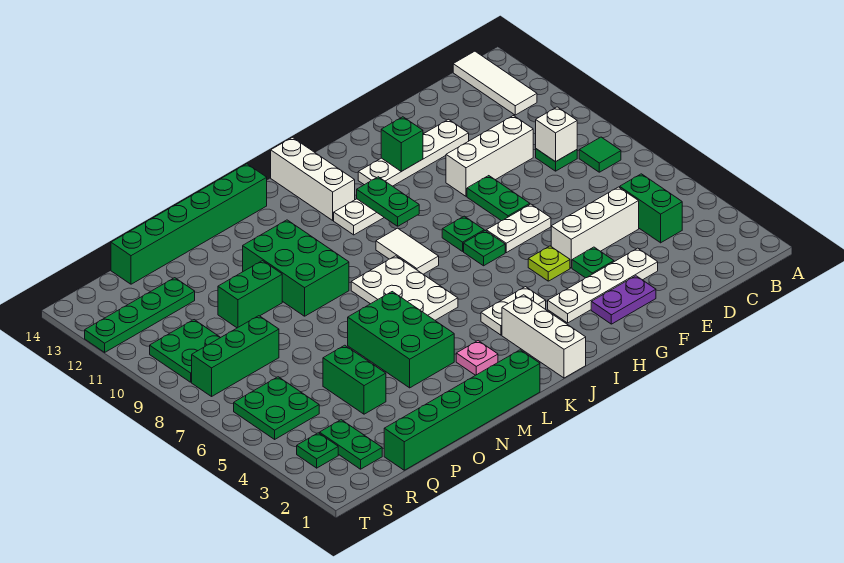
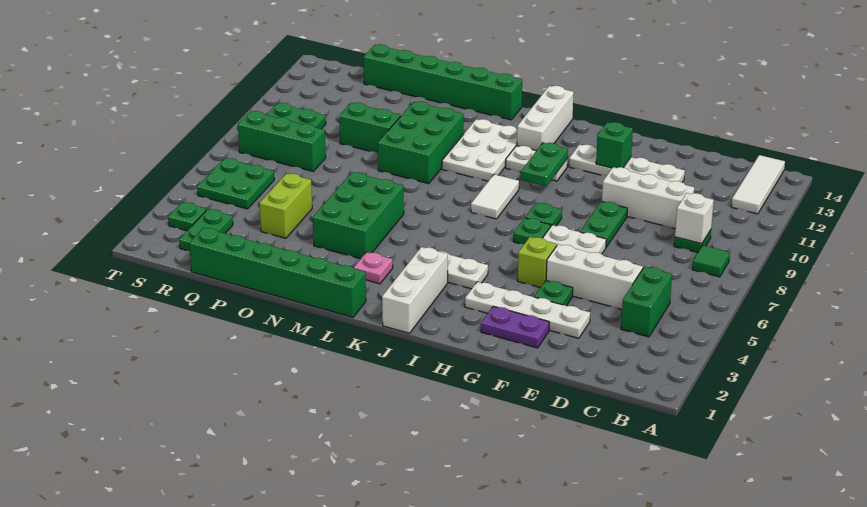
lime 1x1 plate [528,246,570,281] -> lime 1x1 brick [518,237,557,288]
white 2x3 plate [351,256,458,320] -> white 2x3 plate moved to [442,119,517,181]
green 1x2 brick [323,345,386,414] -> lime 1x2 brick [259,173,312,238]
green 1x4 plate [85,278,195,352] -> none

